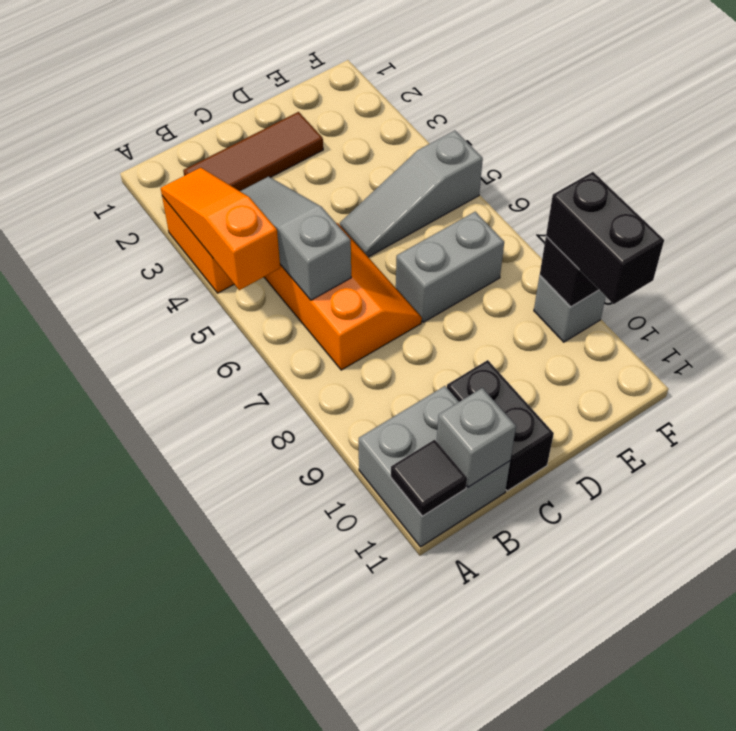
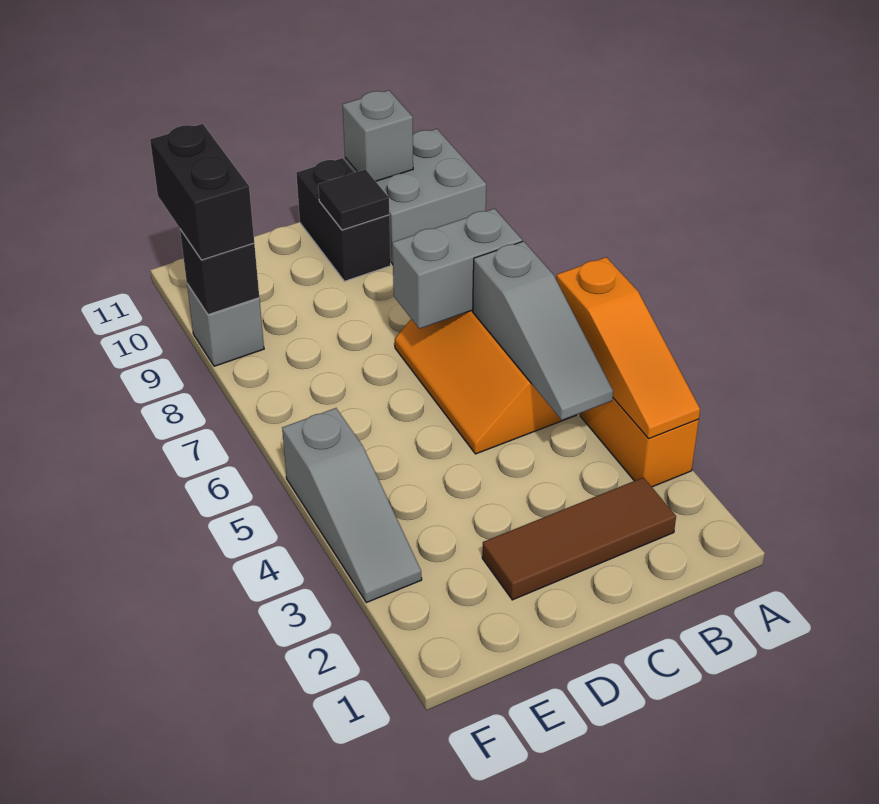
black 1x1 tile [391,440,467,516] -> black 1x1 tile moved to [318,169,389,230]
grey 1x3 slope [340,131,483,257] -> grey 1x3 slope turned to [282,408,422,603]
grey 1x2 brick [396,212,504,322] -> grey 1x2 brick moved to [392,209,522,329]

